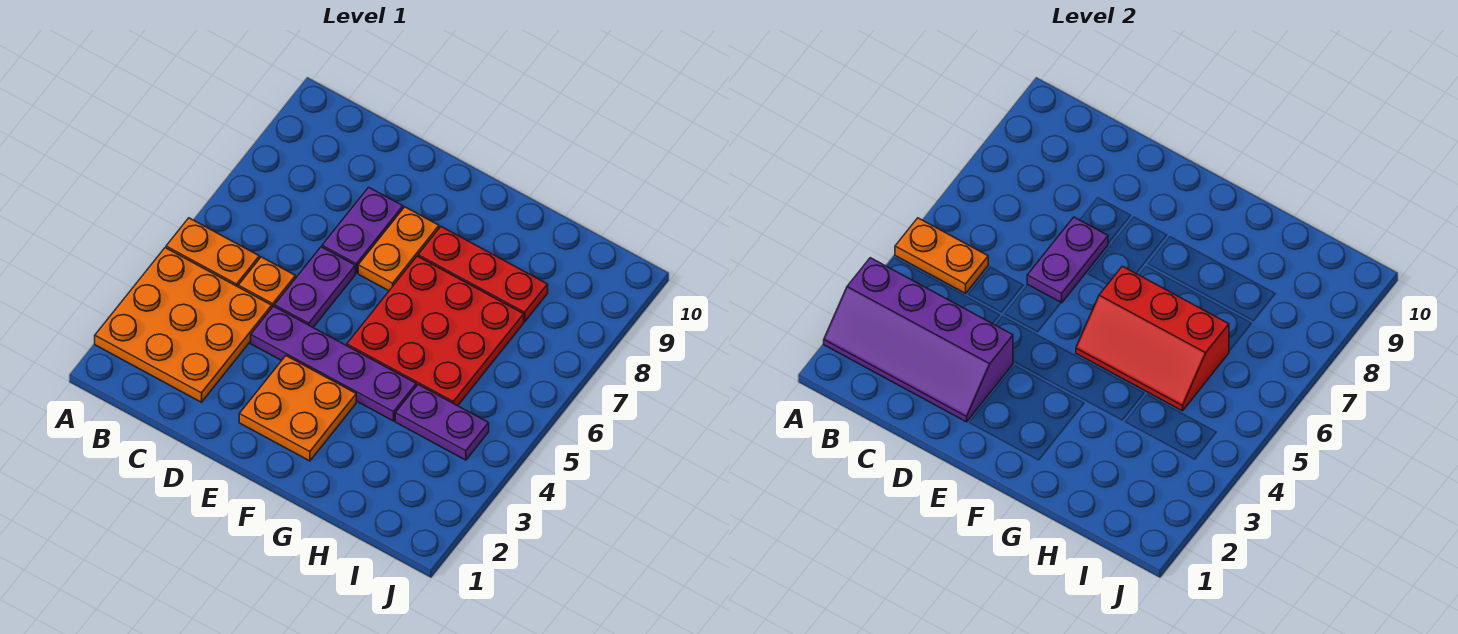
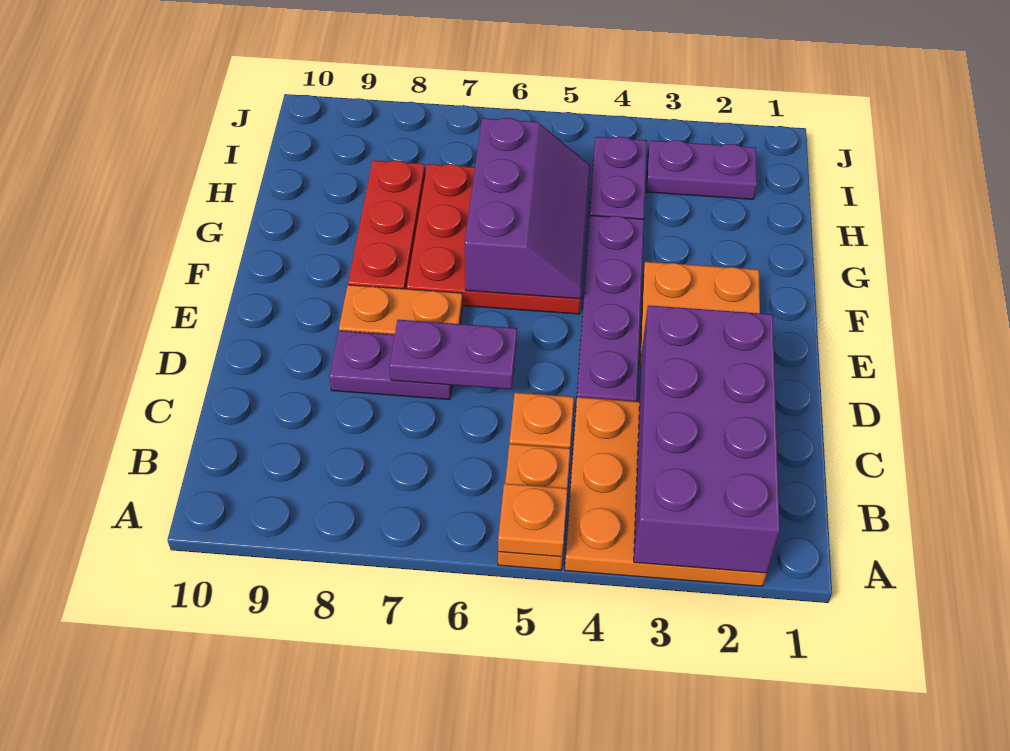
purple 2x4 slope [824,258,1013,422] -> purple 2x4 brick [634,305,780,573]
orange 1x2 plate [895,218,988,293] -> orange 1x1 plate [498,483,567,557]
purple 1x2 plate [275,247,355,327] -> purple 1x2 plate moved to [646,140,757,199]
red 2x3 slope [1076,266,1229,411] -> purple 2x3 slope [465,118,591,299]

